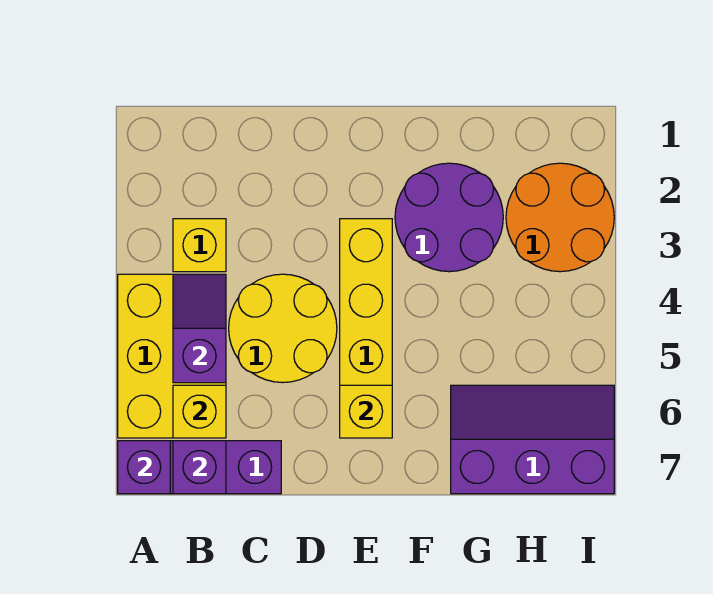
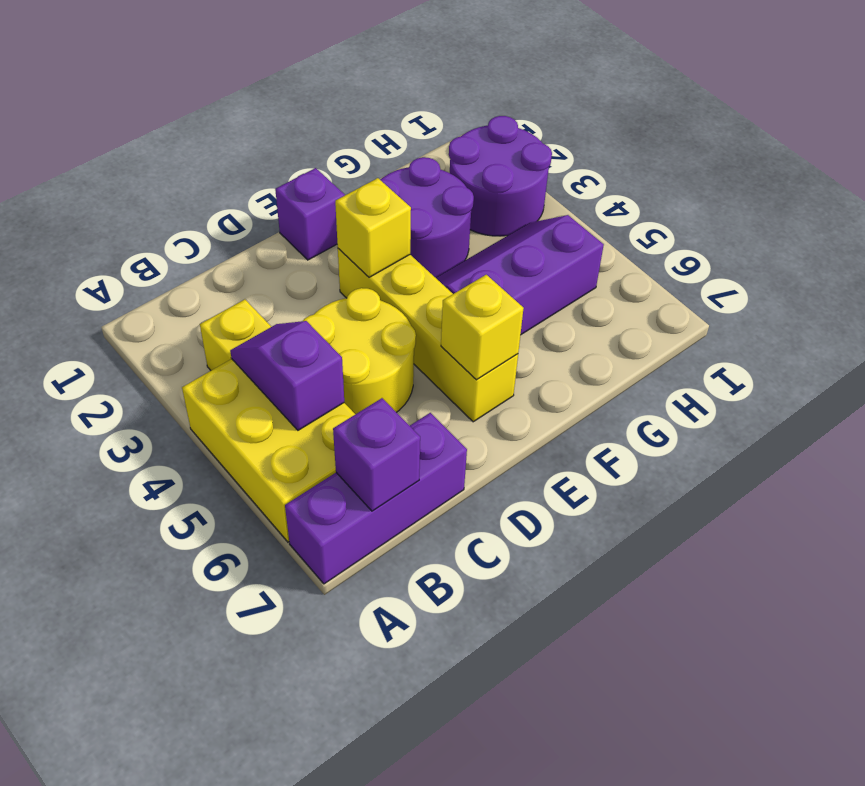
purple 1x1 brick [118,441,170,494] -> purple 1x1 brick moved to [275,168,345,260]
yellow 1x1 brick [173,385,226,438] -> yellow 1x1 brick moved to [335,178,411,277]
purple 2x3 slope [451,385,614,494] -> purple 2x3 slope moved to [436,215,604,334]
orange 2x2 round brick [506,163,614,272] -> purple 2x2 round brick [449,116,552,236]

